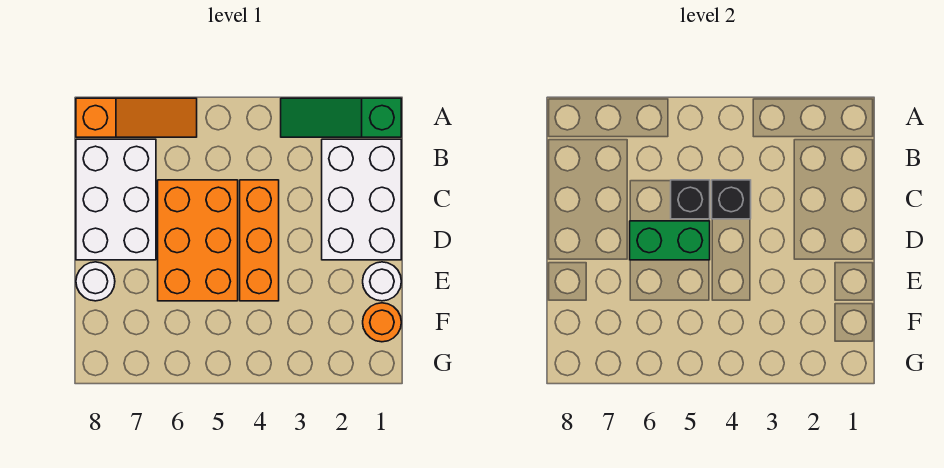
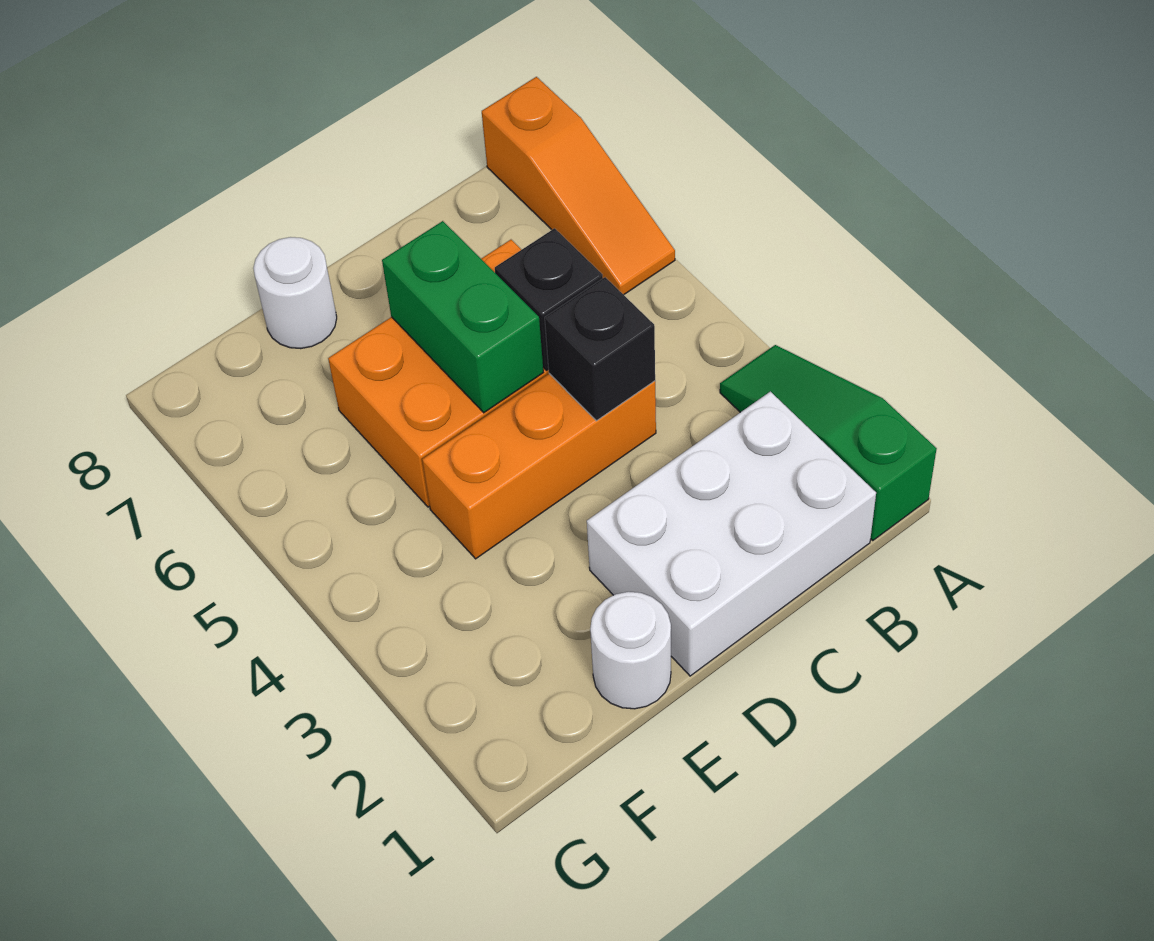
white 2x3 brick [76,139,156,260] -> none
orange 1x1 round brick [363,303,401,342] -> none

